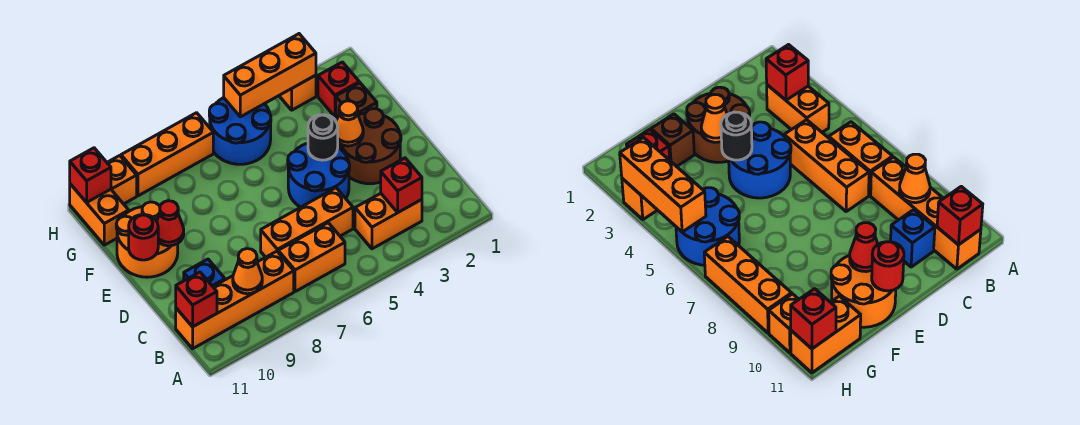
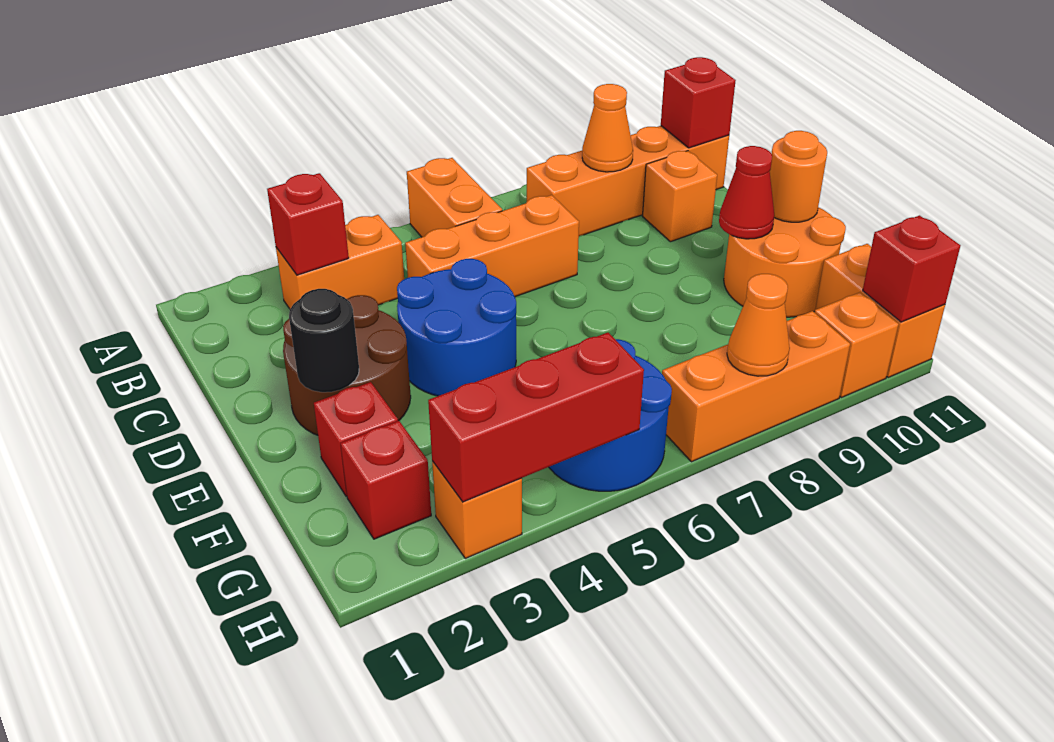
orange 1x2 brick [278,223,345,292] -> orange 1x2 brick turned to [407,158,502,237]
blue 1x1 brick [184,259,225,286] -> orange 1x1 brick [643,151,717,242]
orange 1x1 cone [336,101,363,146] -> orange 1x1 cone moved to [727,274,790,376]
black 1x1 round brick [308,115,338,160] -> black 1x1 round brick moved to [289,289,359,392]
red 1x1 round brick [129,214,158,260] -> orange 1x1 round brick [770,131,827,222]
brown 1x1 brick [336,83,377,119] -> red 1x1 brick [314,382,398,496]
orange 1x3 brick [224,34,316,117] -> red 1x3 brick [428,333,644,502]

